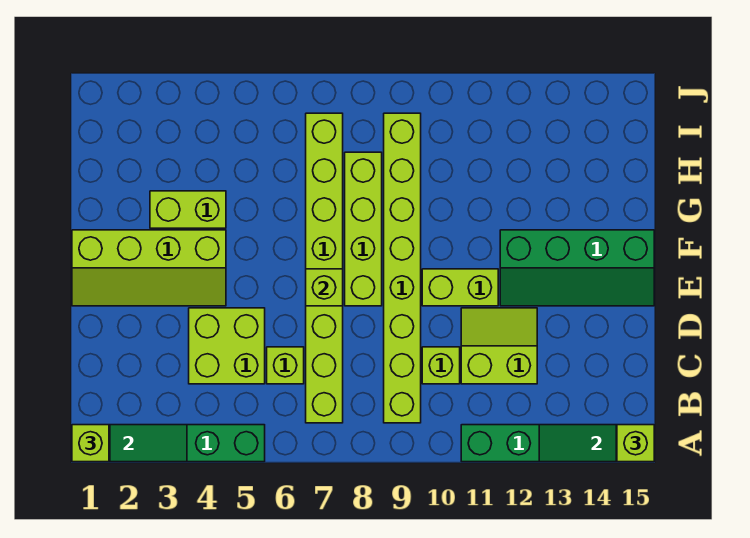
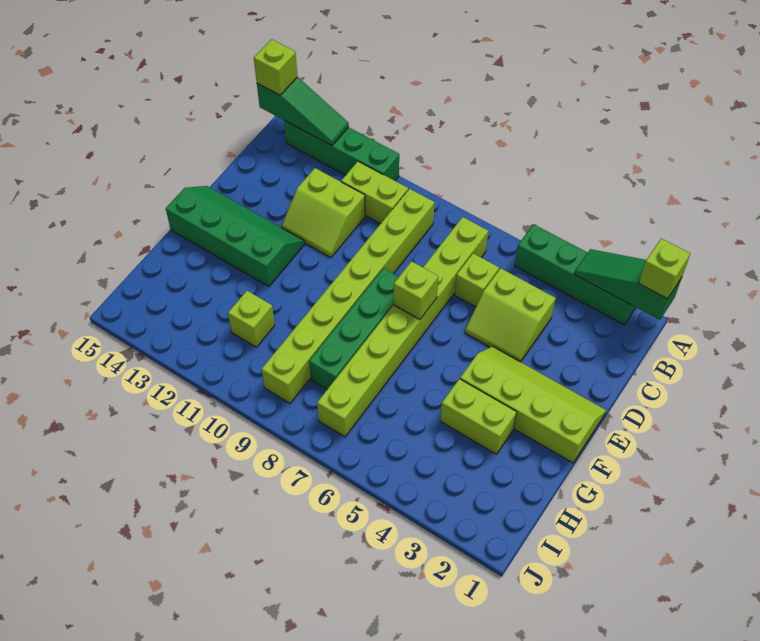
lime 2x2 brick [189,308,265,384] -> lime 2x2 slope [465,268,556,362]
lime 1x1 brick [422,347,460,384] -> lime 1x1 brick moved to [228,291,275,347]
lime 1x4 brick [345,152,382,306] -> green 1x4 brick [309,268,399,389]
lime 1x2 brick [422,269,498,306] -> lime 1x2 brick moved to [341,161,408,224]

